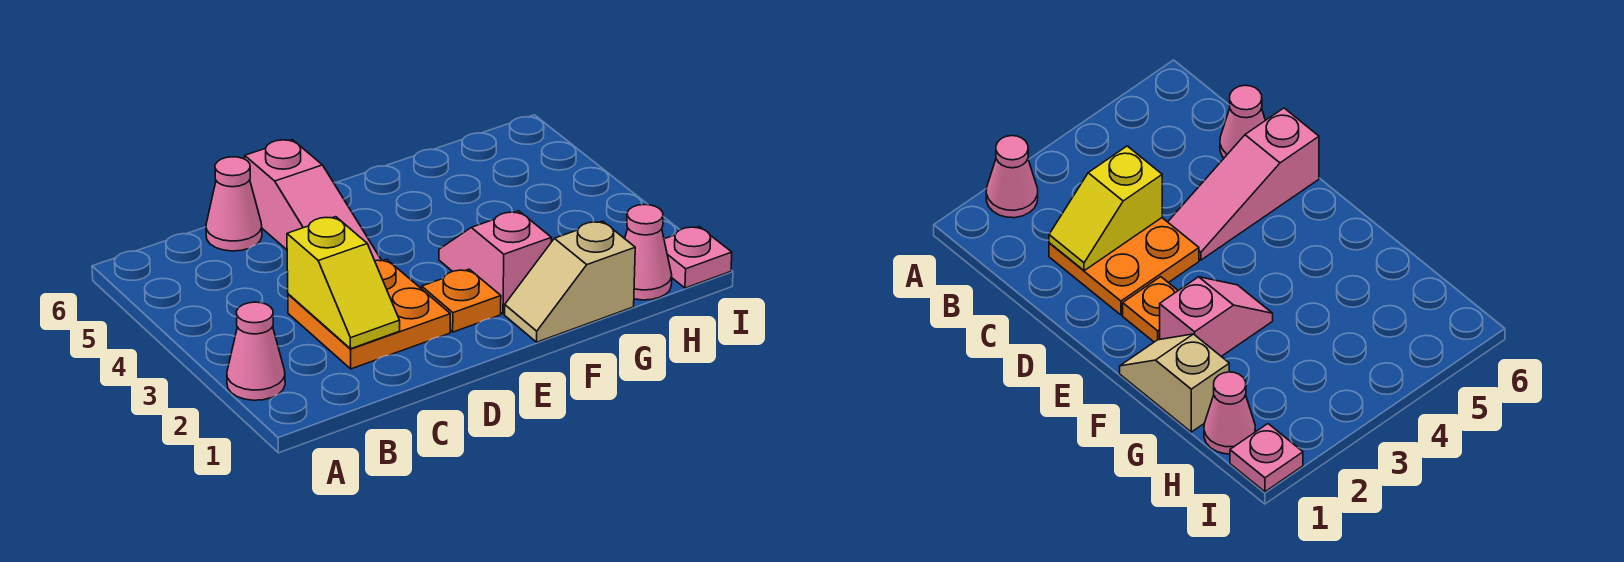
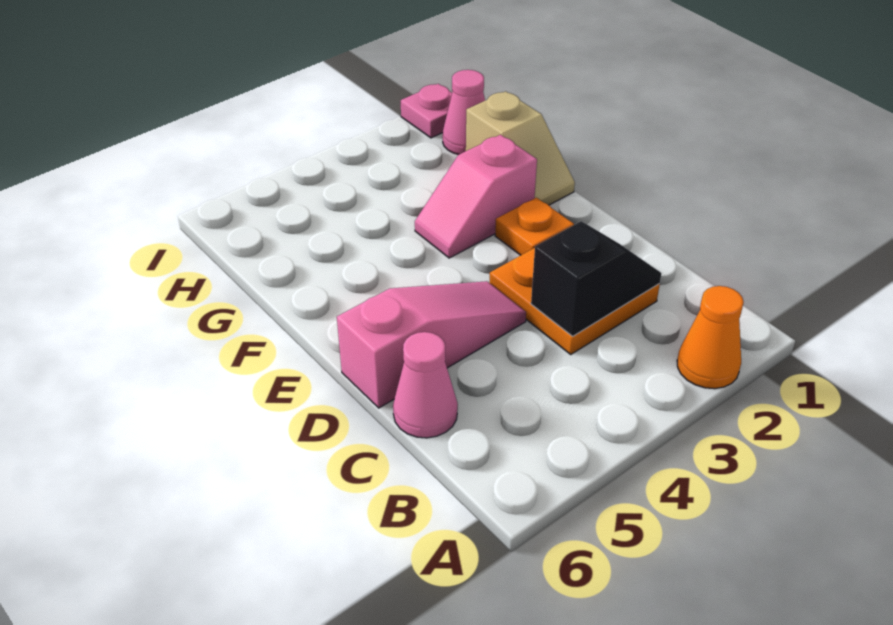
pink 1x1 cone [227,302,285,400] -> orange 1x1 cone [677,286,744,389]
yellow 1x2 slope [287,217,400,349] -> black 1x2 slope [531,221,662,336]

